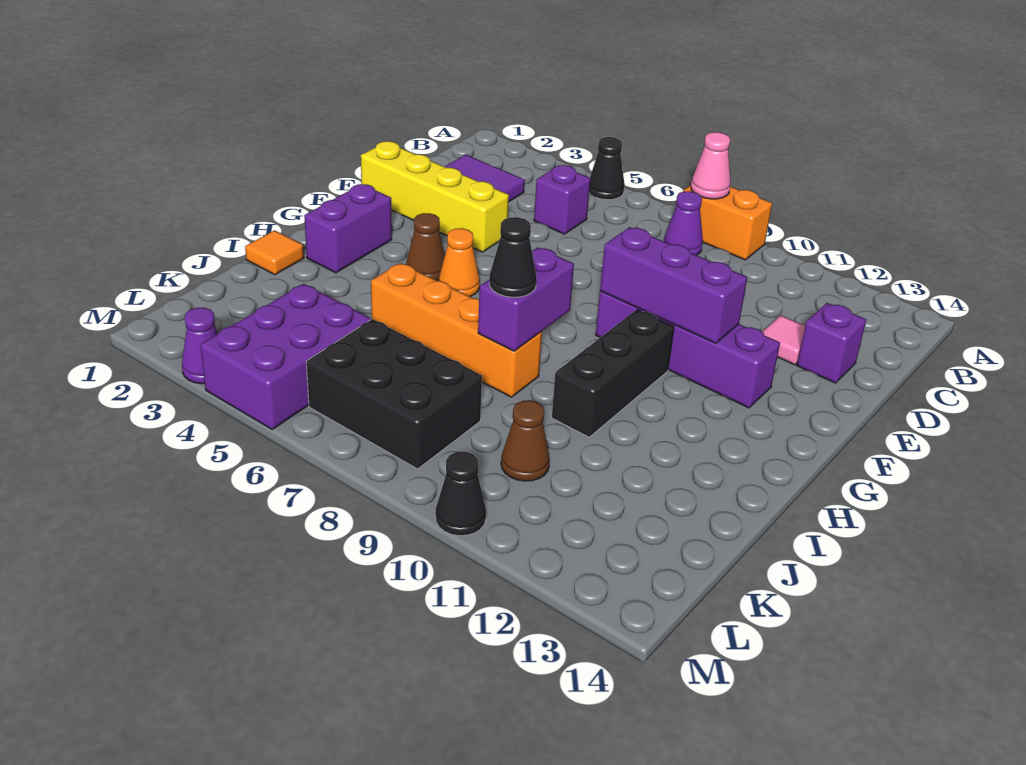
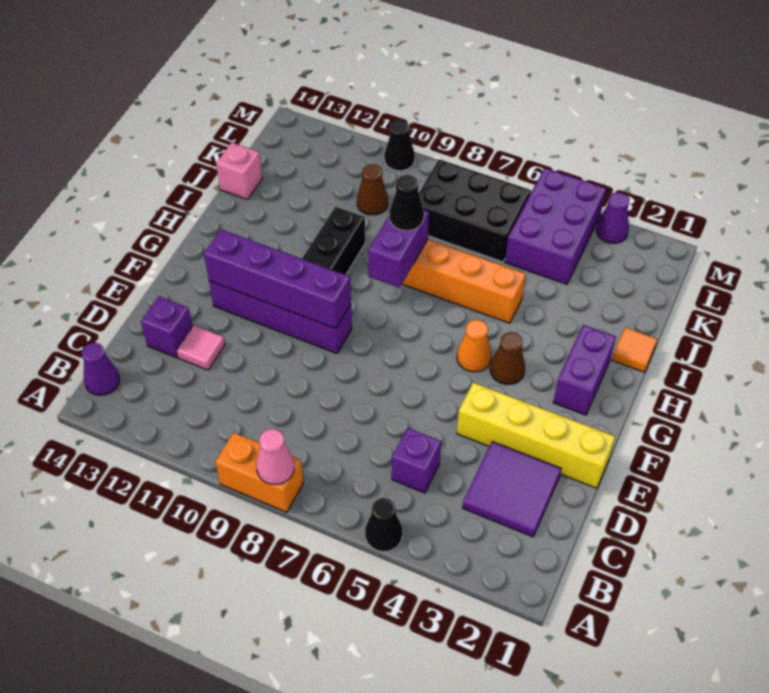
purple 1x1 cone [664,191,703,255] -> purple 1x1 cone moved to [81,343,120,395]
purple 1x3 brick [600,227,747,343] -> purple 1x4 brick [204,230,351,329]
none -> pink 1x1 brick [216,142,262,200]

